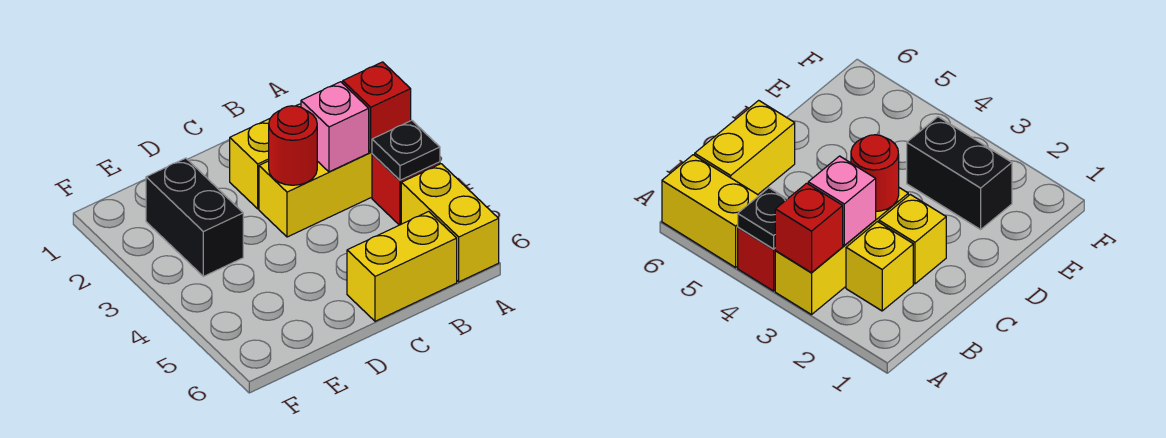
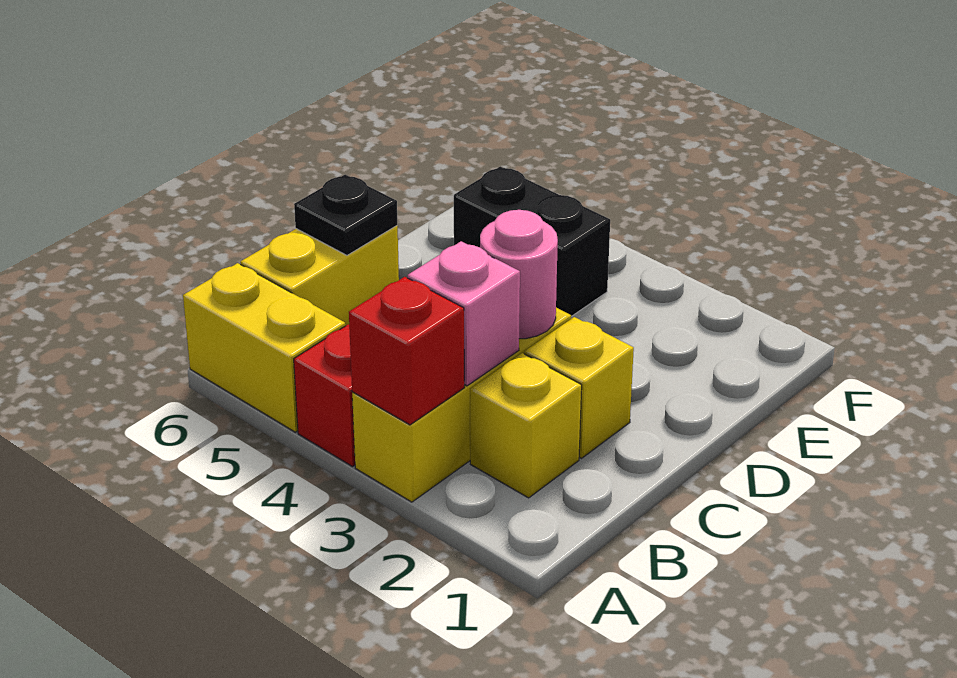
black 1x1 plate [372,120,440,180] -> black 1x1 plate moved to [294,175,397,255]
red 1x1 round brick [269,106,317,185] -> pink 1x1 round brick [480,210,558,339]
black 1x2 brick [146,158,243,276] -> black 1x2 brick moved to [454,167,610,317]

